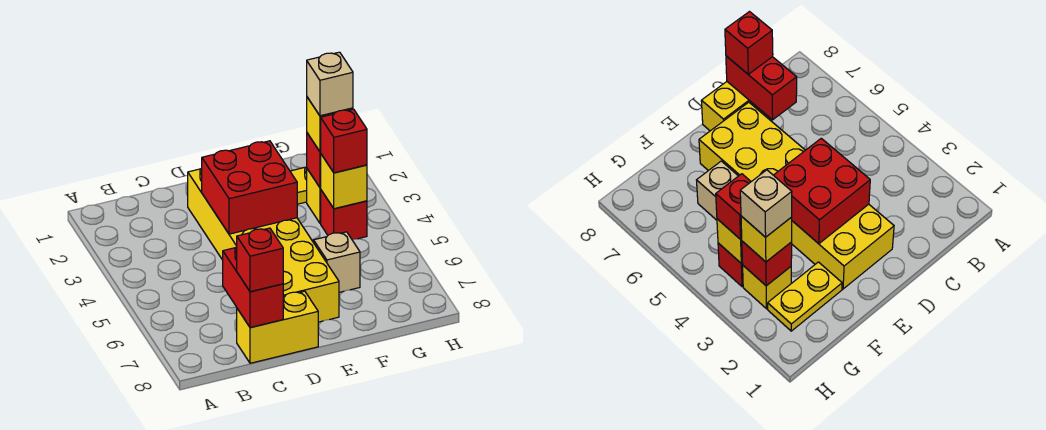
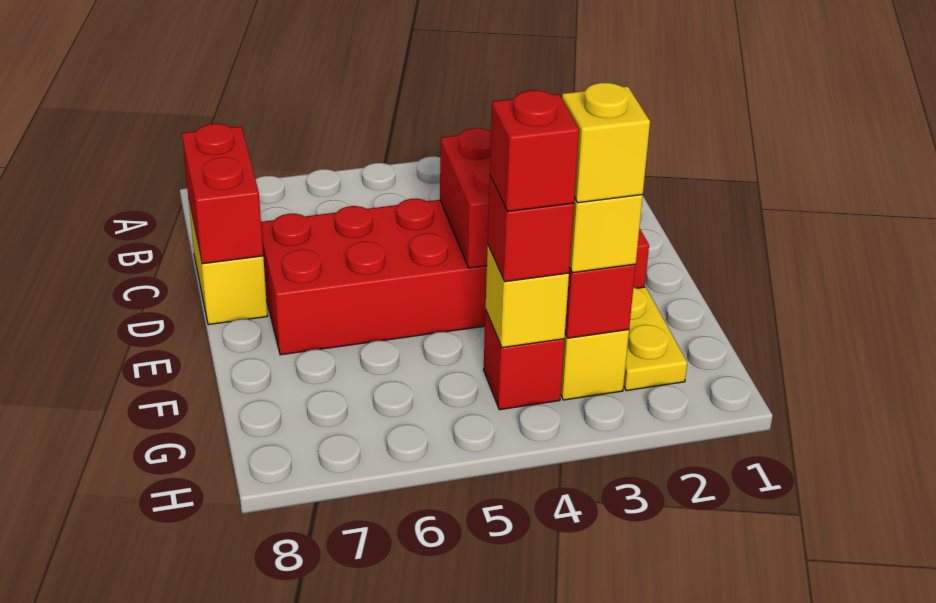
red 1x2 brick [223,247,283,327] -> red 1x2 brick turned to [182,124,263,264]
red 1x1 brick [237,228,283,292] -> red 1x1 brick moved to [490,90,579,211]
yellow 2x6 brick [188,169,339,322] -> red 2x6 brick [261,199,649,355]
tan 1x1 brick [314,232,360,292] -> none
tan 1x1 brick [307,52,353,116] -> yellow 1x1 brick [562,83,650,203]

